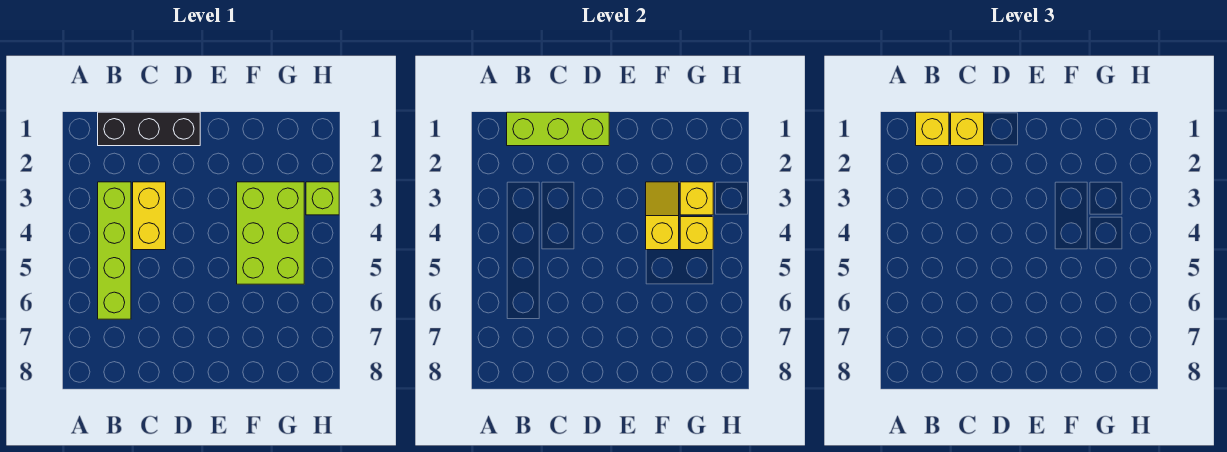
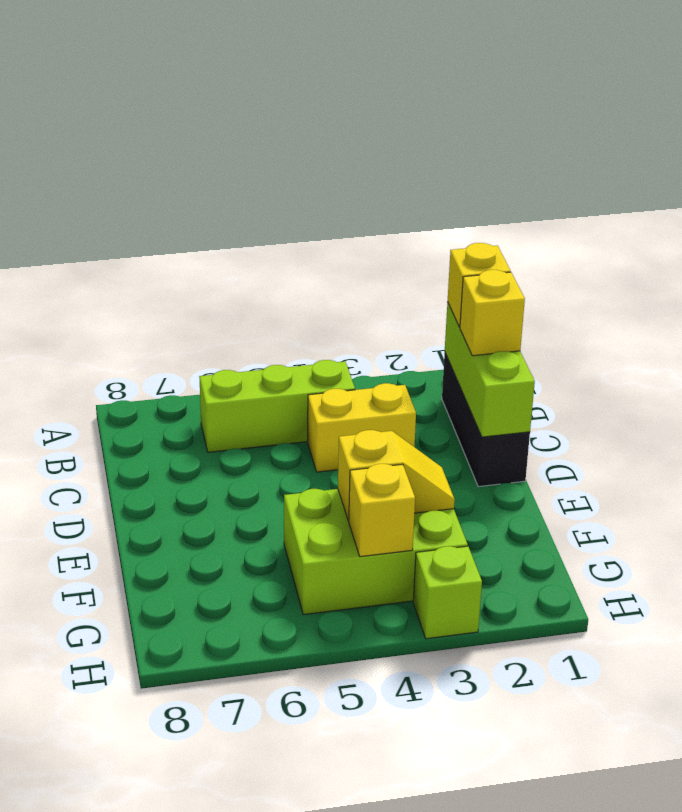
lime 1x4 brick [98,182,131,319] -> lime 1x3 brick [199,360,355,452]
yellow 1x1 brick [680,182,713,215] -> none

